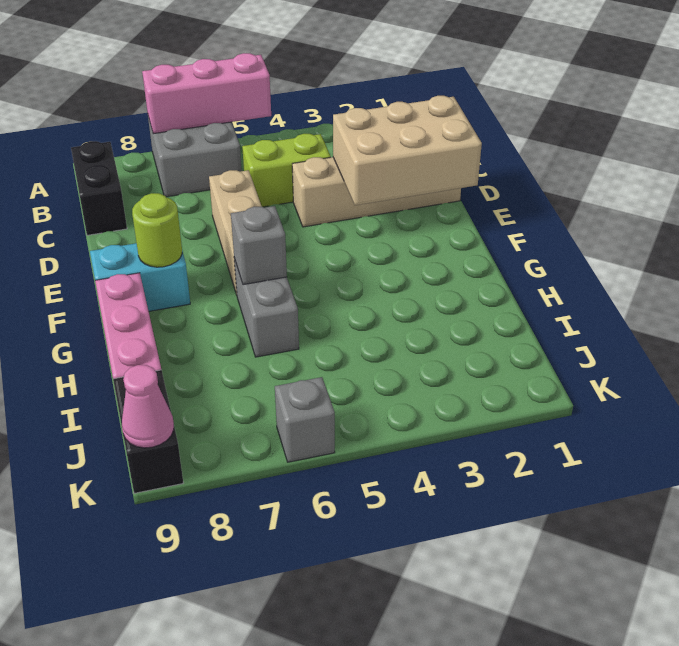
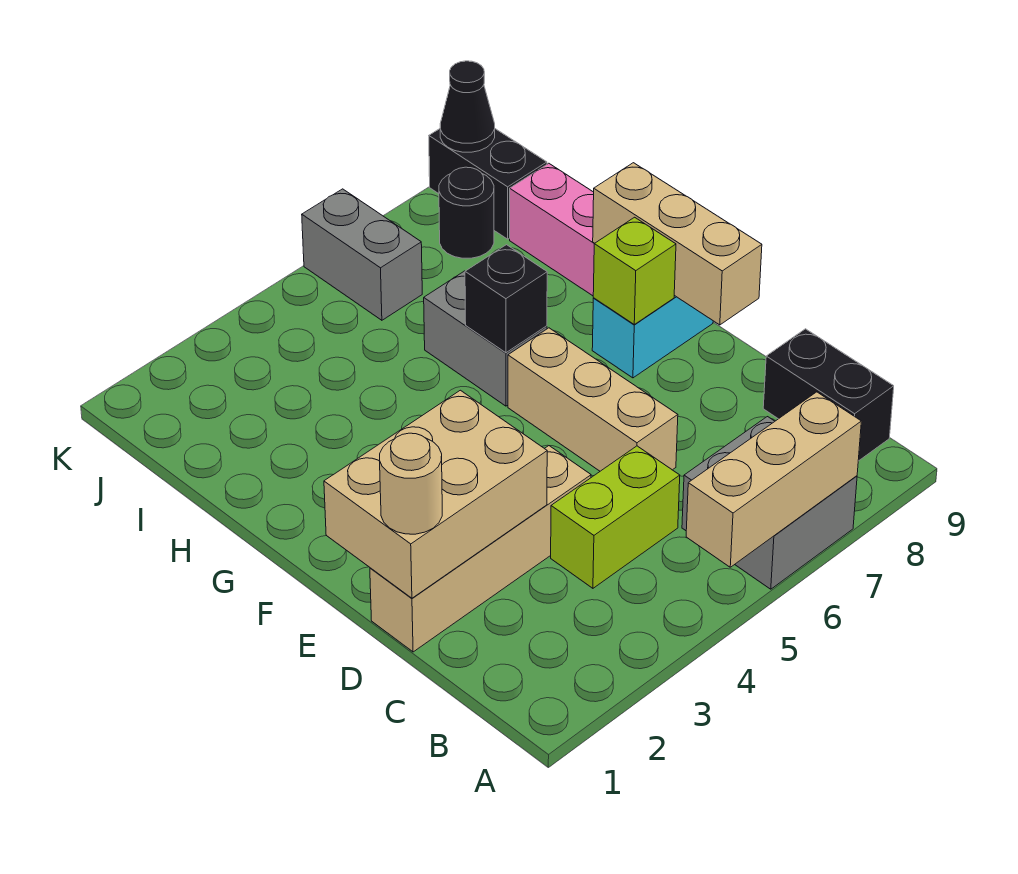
pink 1x3 brick [142,53,271,134] -> tan 1x3 brick [686,392,861,567]
none -> tan 1x1 round brick [380,433,442,534]
none -> tan 1x3 brick [593,163,762,325]
lime 1x1 round brick [132,193,182,267] -> lime 1x1 brick [593,217,676,324]
grey 1x1 brick [231,206,287,285] -> black 1x1 brick [465,245,547,353]
none -> black 1x1 round brick [439,167,494,258]
grey 1x1 brick [275,377,335,462] -> grey 1x2 brick [302,189,422,320]
pink 1x1 cone [122,365,174,448] -> black 1x1 cone [440,61,495,152]

